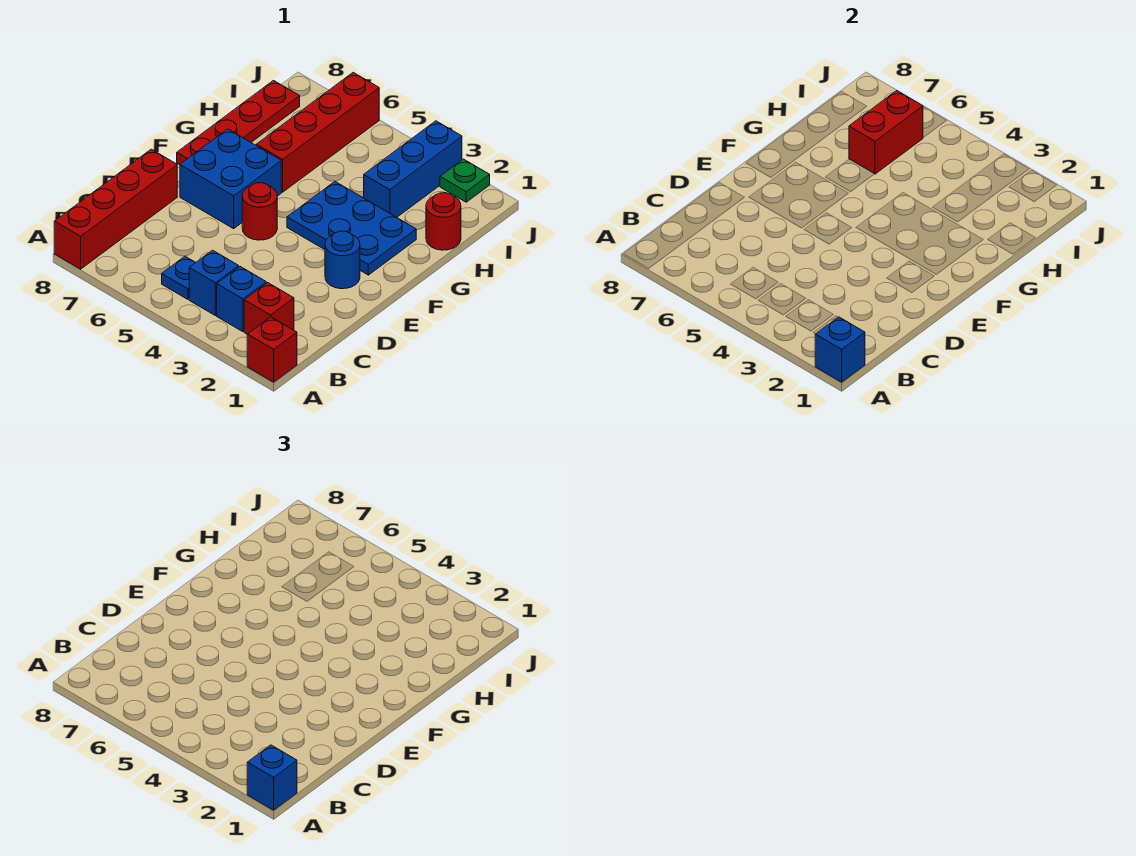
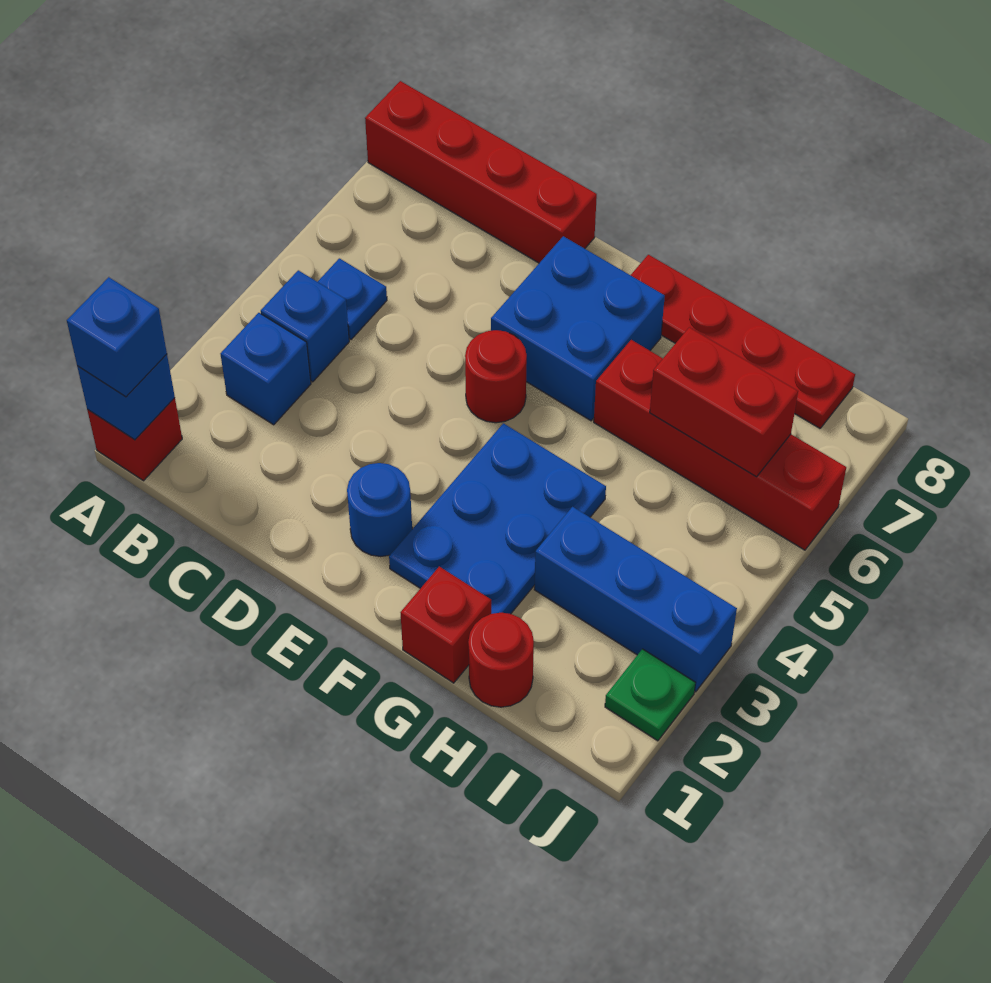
red 1x1 brick [244,283,294,334] -> red 1x1 brick moved to [400,566,491,683]

